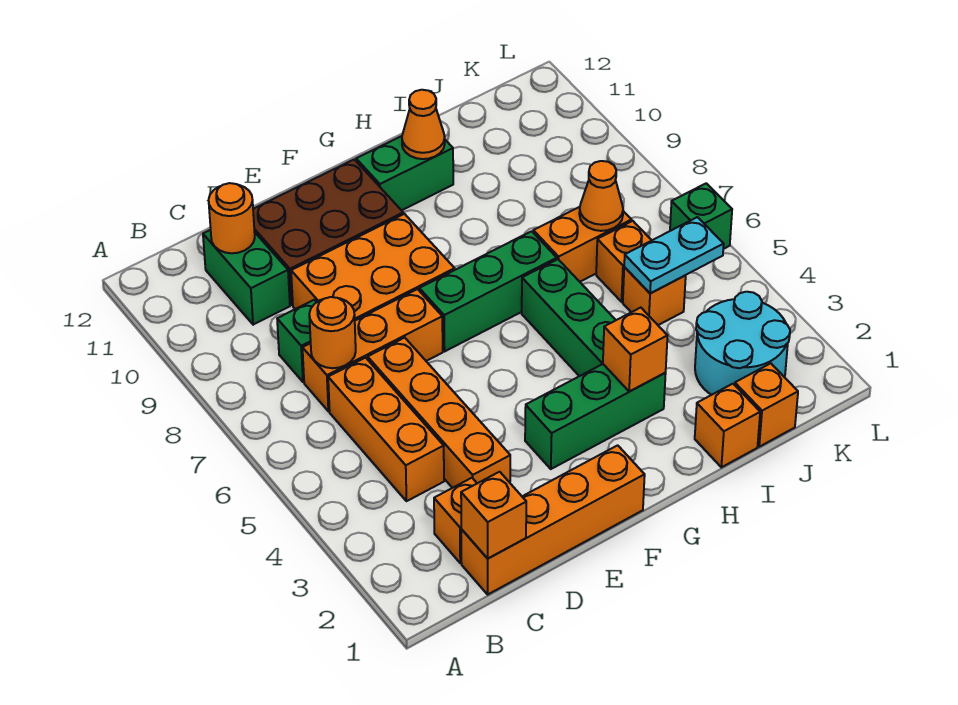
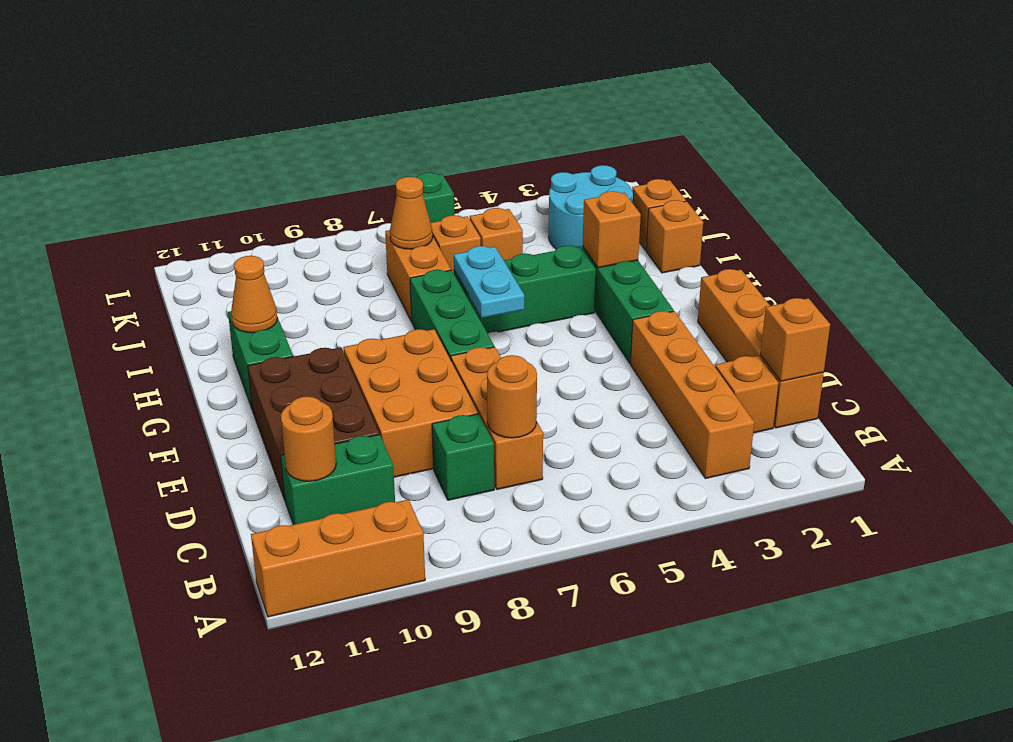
orange 1x3 brick [328,358,444,501] -> orange 1x3 brick moved to [251,500,425,617]
orange 1x4 brick [368,338,510,488] -> orange 1x4 brick turned to [630,311,754,479]
cyan 1x2 plate [624,217,724,294] -> cyan 1x2 plate moved to [454,246,524,318]

